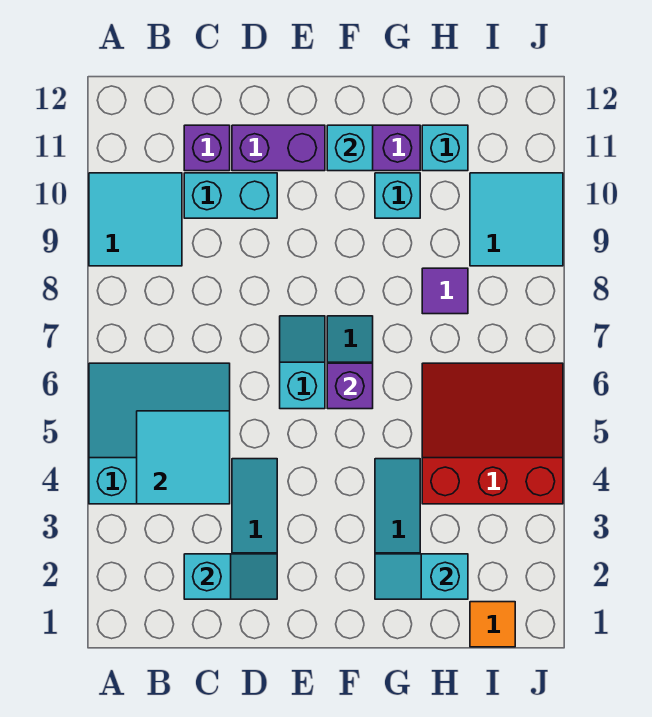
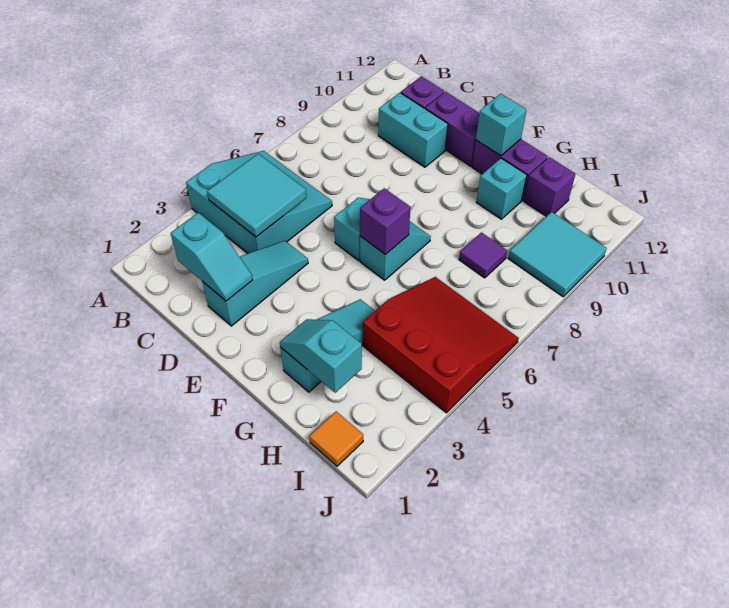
cyan 2x2 tile [89,173,182,266] -> none
cyan 1x1 brick [422,125,468,171] -> purple 1x1 brick [524,157,575,216]

